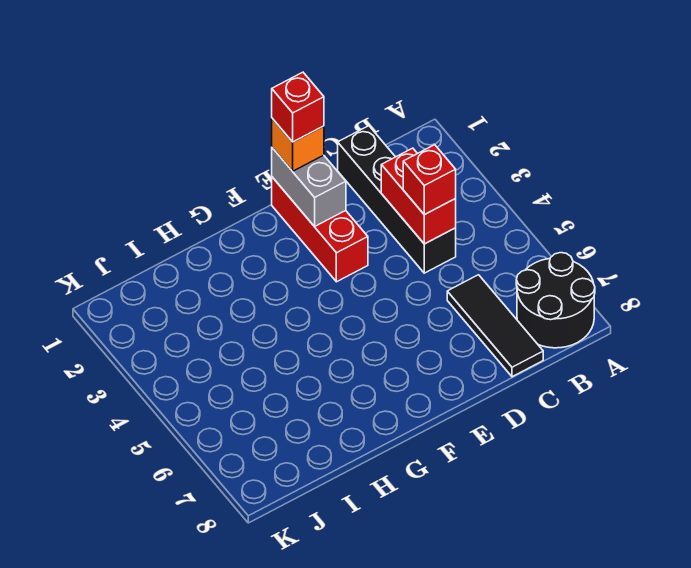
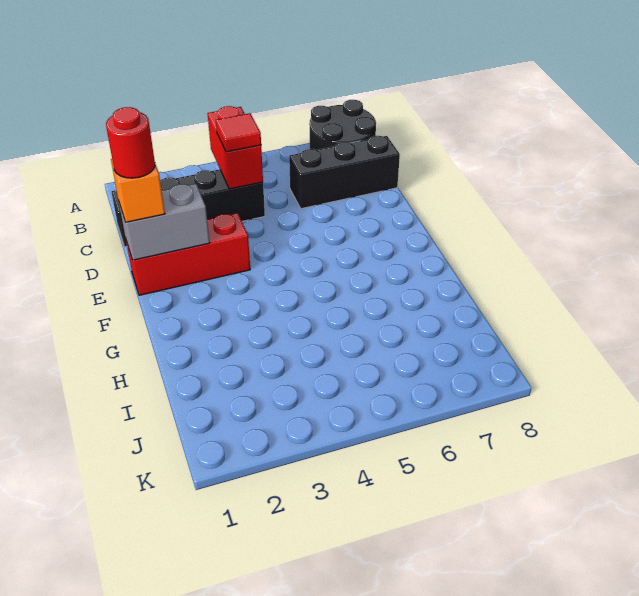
red 1x2 brick [381,148,456,244] -> red 1x2 brick turned to [207,106,263,189]
red 1x1 brick [403,145,456,215] -> red 1x1 tile [216,113,261,152]
black 1x3 tile [447,275,543,377] -> black 1x3 brick [289,136,400,209]
red 1x1 brick [272,72,324,142] -> red 1x1 round brick [106,107,155,178]

